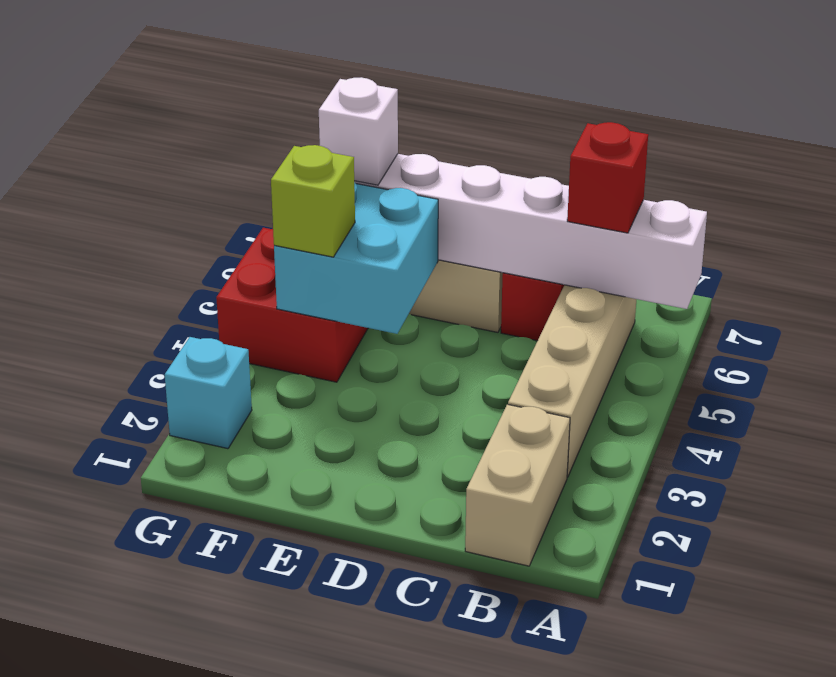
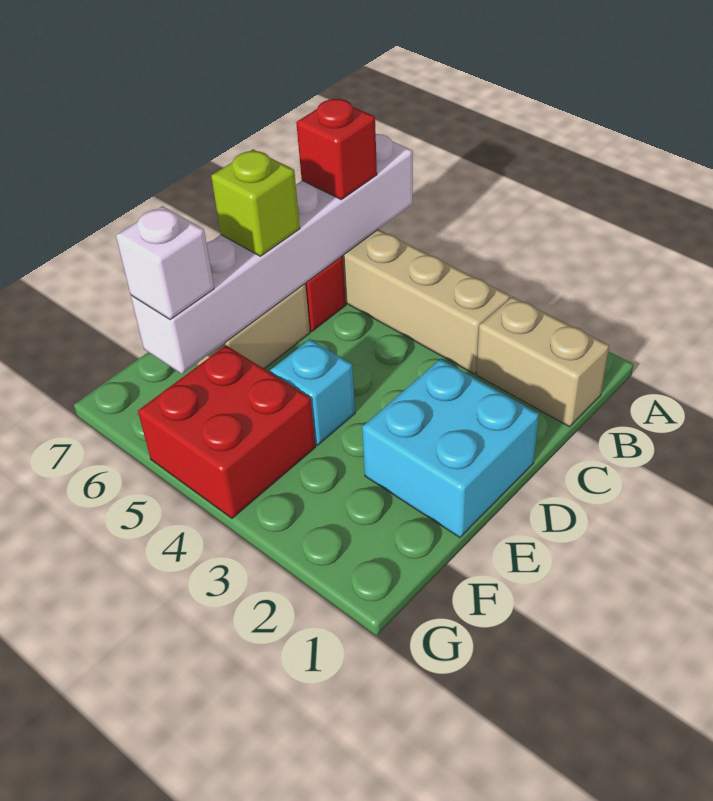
cyan 2x2 brick [274,182,438,334] -> cyan 2x2 brick moved to [362,359,539,537]
lime 1x1 brick [271,145,355,257] -> lime 1x1 brick moved to [211,149,300,256]
cyan 1x1 brick [165,337,252,449] -> cyan 1x1 brick moved to [270,339,355,445]

